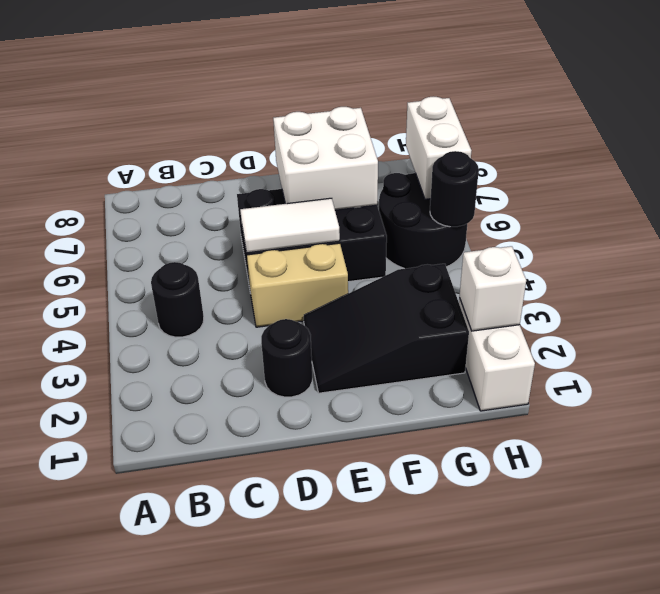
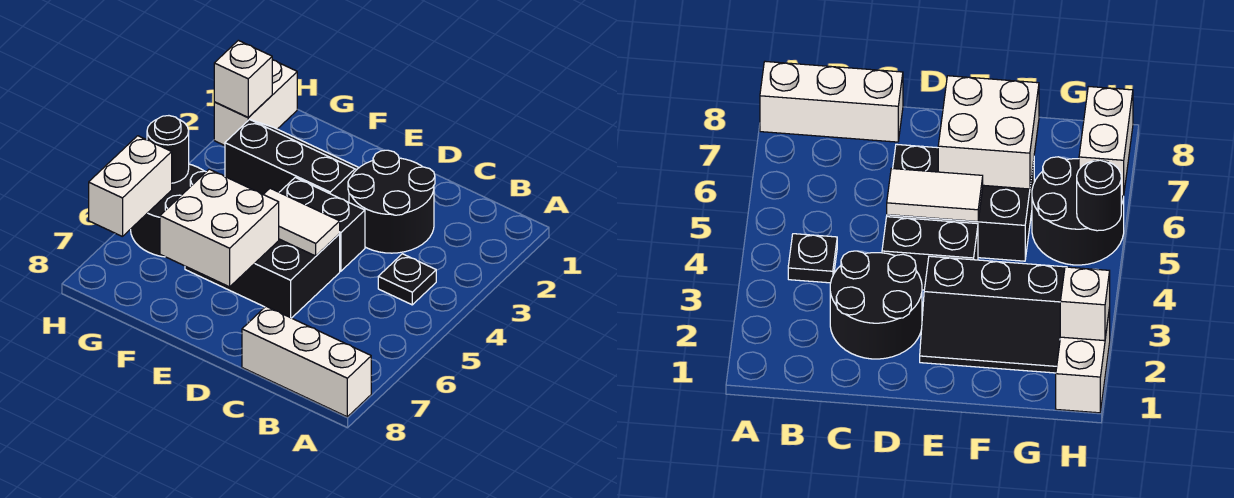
none -> white 1x3 brick [242,306,371,417]
black 1x1 round brick [151,262,204,337] -> black 1x1 plate [378,254,436,305]
black 1x1 round brick [261,319,312,397] -> black 2x2 round brick [348,150,435,253]
tan 1x2 brick [247,243,348,327] -> black 1x2 brick [279,178,365,271]
black 2x3 slope [304,264,469,393] -> black 2x3 slope turned to [225,120,359,202]

